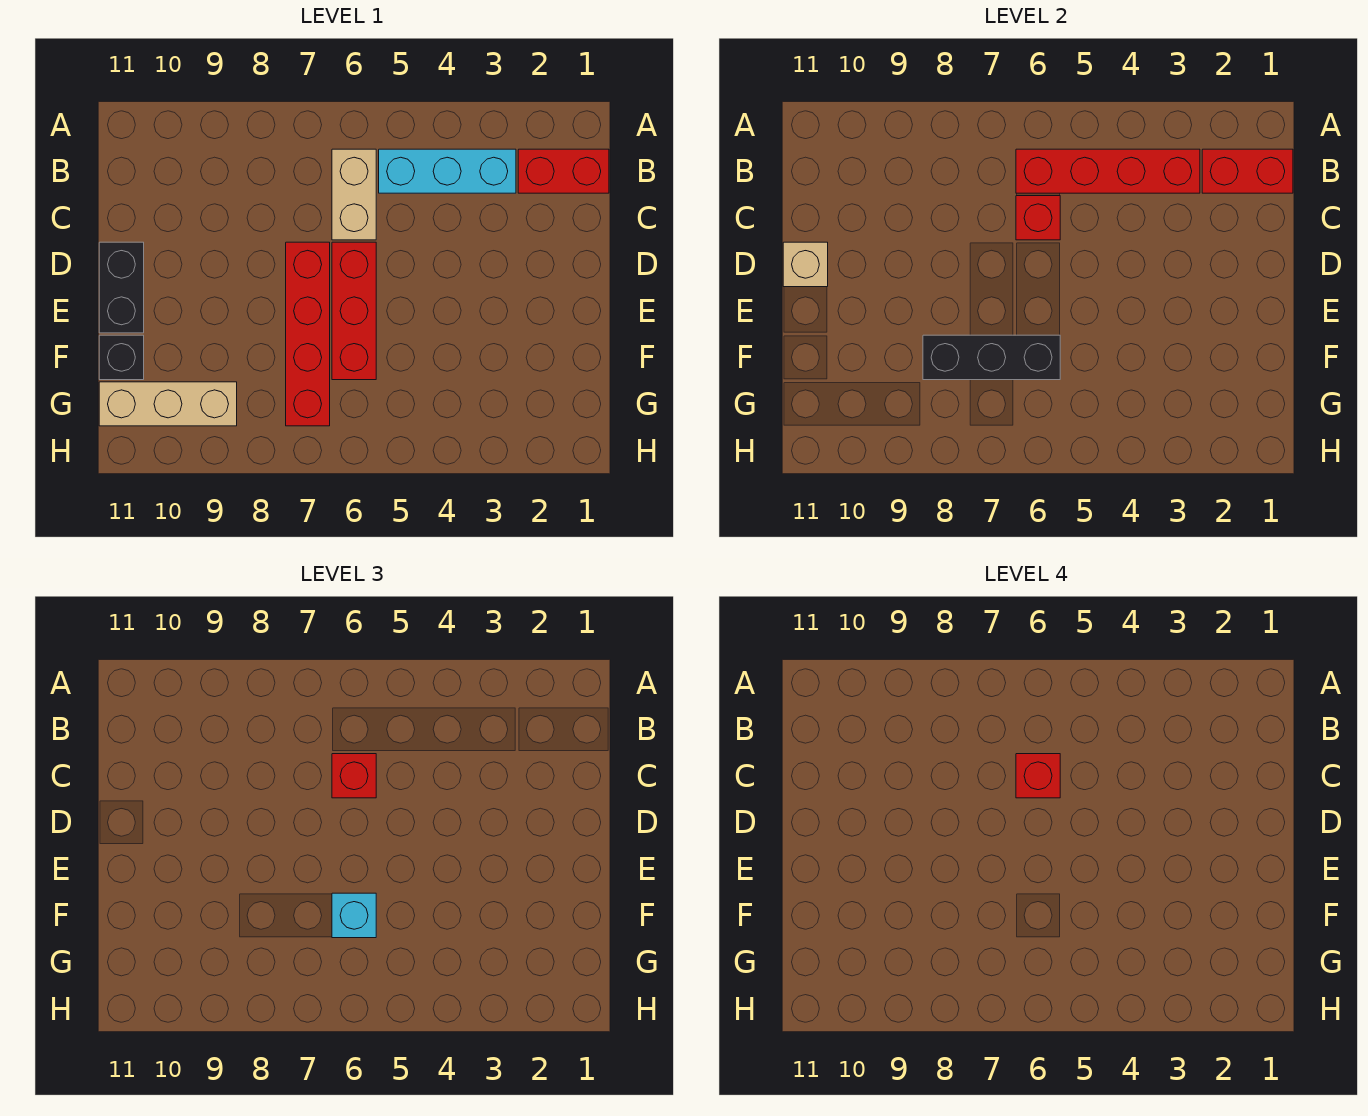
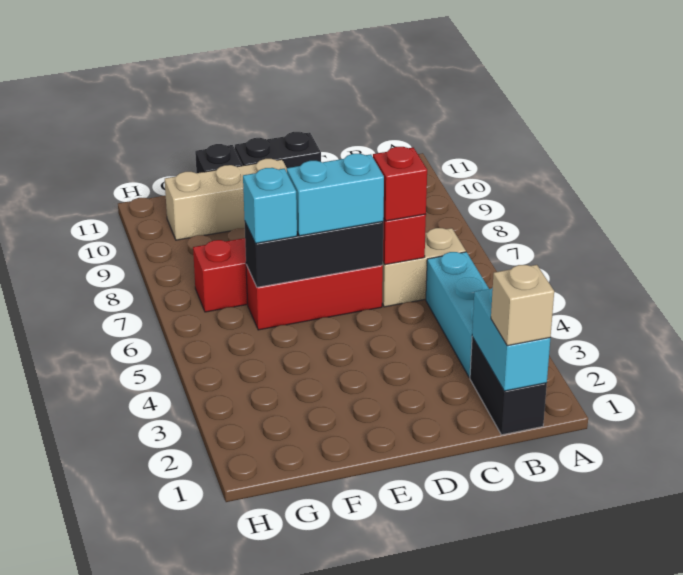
red 1x2 brick [518,149,609,193] -> black 1x2 brick [470,337,547,435]
red 1x2 brick [1202,149,1293,193] -> cyan 1x2 brick [472,287,550,391]
red 1x4 brick [1016,149,1200,193] -> none
red 1x1 brick [1016,754,1060,798] -> none
none -> cyan 1x2 brick [287,154,384,236]
tan 1x1 brick [783,242,828,287] -> tan 1x1 brick moved to [491,265,554,346]
black 1x3 brick [923,335,1060,380] -> black 1x3 brick turned to [245,222,383,287]
tan 1x3 brick [99,382,237,426] -> tan 1x3 brick turned to [165,159,287,240]

